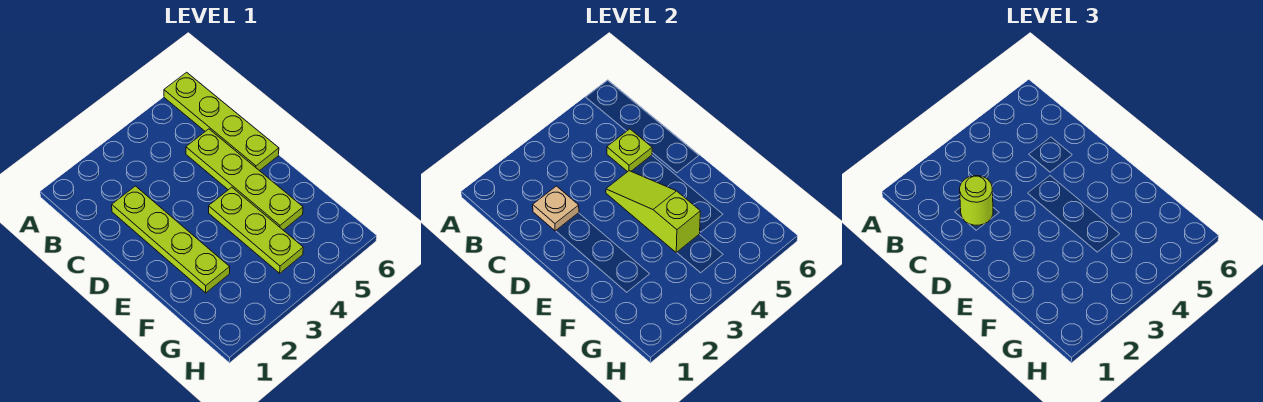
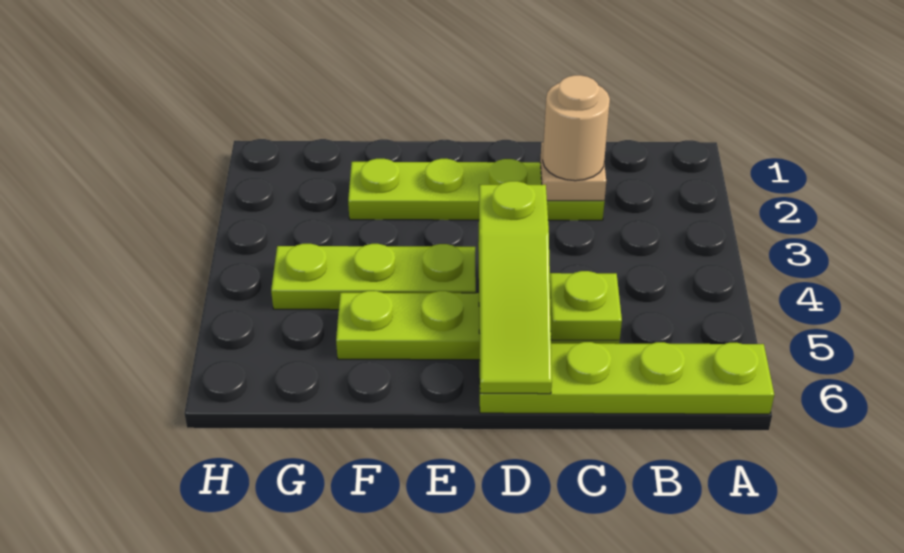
lime 1x1 round brick [960,176,993,225] -> tan 1x1 round brick [543,75,610,181]
lime 1x3 slope [606,171,700,253] -> lime 1x3 slope turned to [478,181,552,394]

